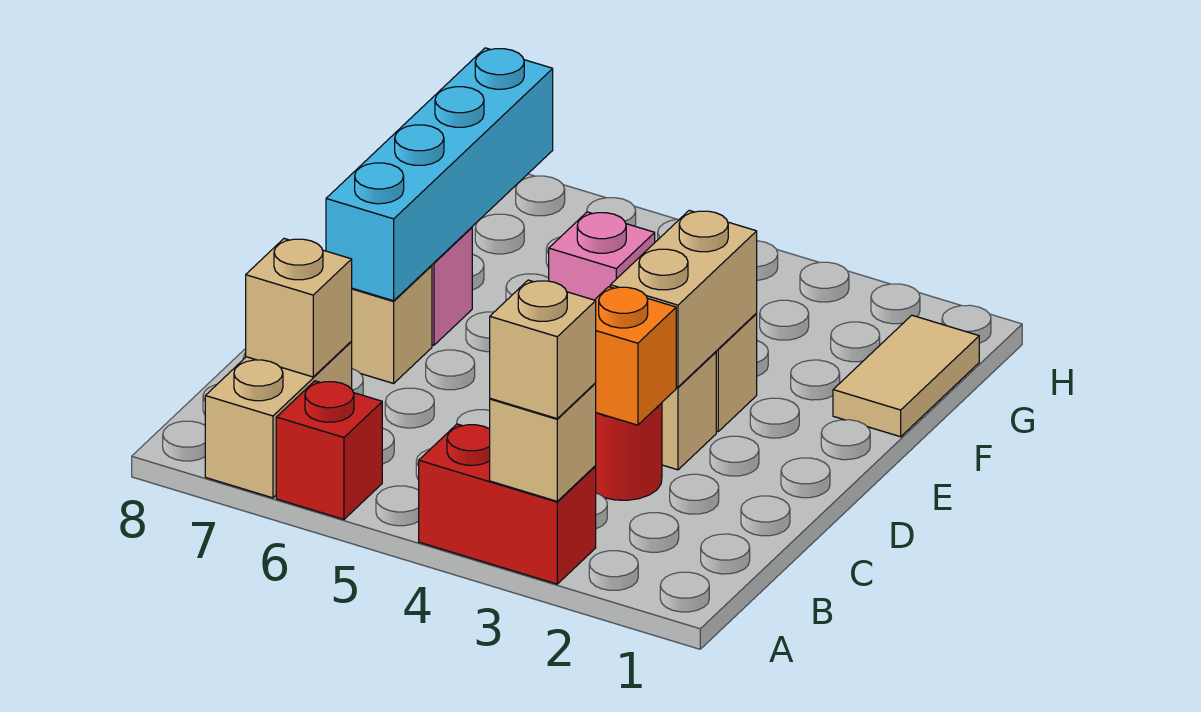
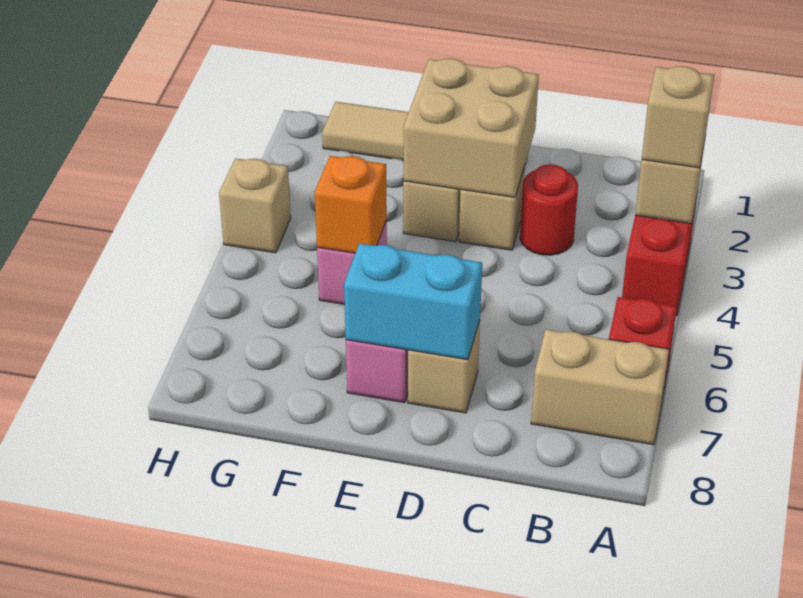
tan 1x1 brick [246,239,352,377] -> tan 1x1 brick moved to [219,158,291,253]
orange 1x1 brick [595,287,676,425] -> orange 1x1 brick moved to [315,156,387,253]
tan 1x2 brick [610,210,757,387] -> tan 2x2 brick [403,58,539,197]
cyan 1x4 brick [326,48,553,301] -> cyan 1x2 brick [344,243,482,360]

